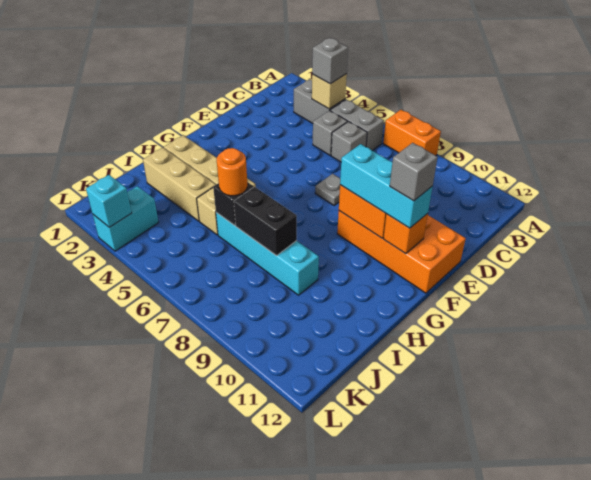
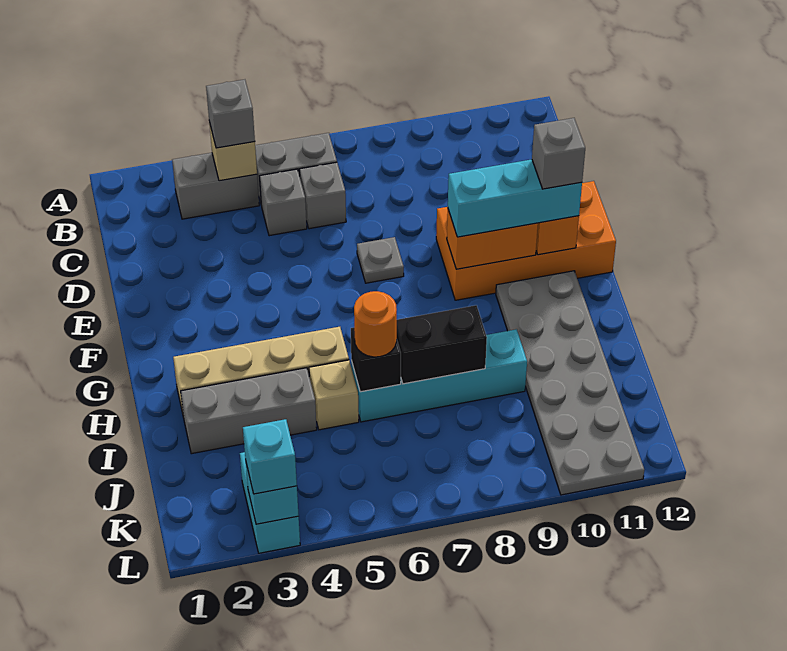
orange 1x2 brick [383,110,441,155] -> none
none -> grey 2x6 plate [496,271,644,495]
tan 1x3 brick [143,148,216,221] -> grey 1x3 brick [181,368,317,454]
none -> cyan 1x1 brick [243,419,297,494]

